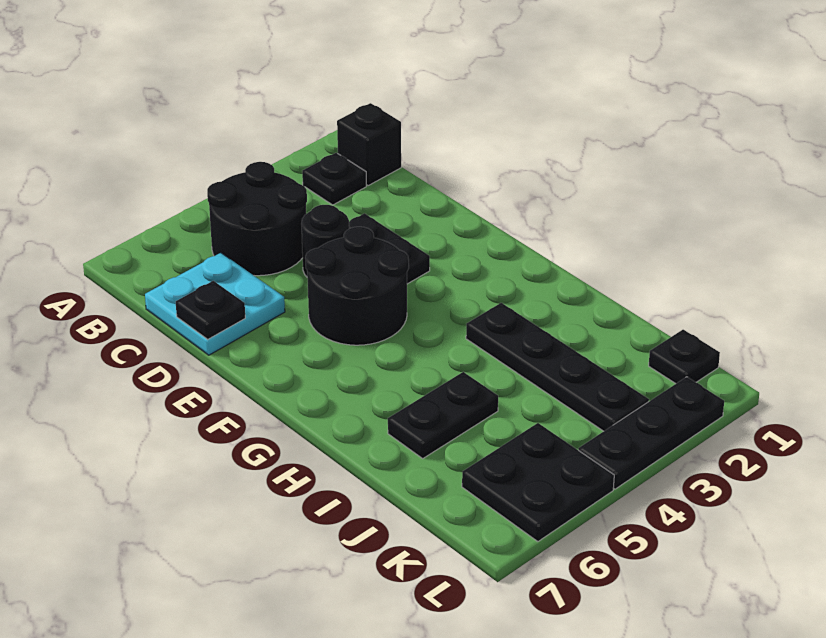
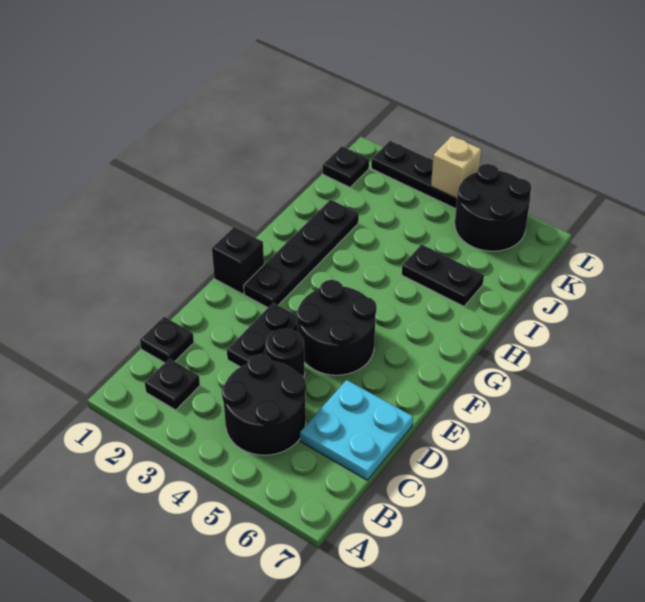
black 1x1 brick [337,103,401,186] -> black 1x1 brick moved to [212,227,264,294]
black 1x1 plate [176,281,245,339] -> black 1x1 plate moved to [140,317,194,363]
black 1x4 plate [466,303,649,431] -> black 1x4 plate moved to [244,200,359,308]
black 2x2 plate [462,423,614,542] -> black 2x2 round brick [455,164,531,251]
none -> tan 1x1 brick [431,136,481,199]

